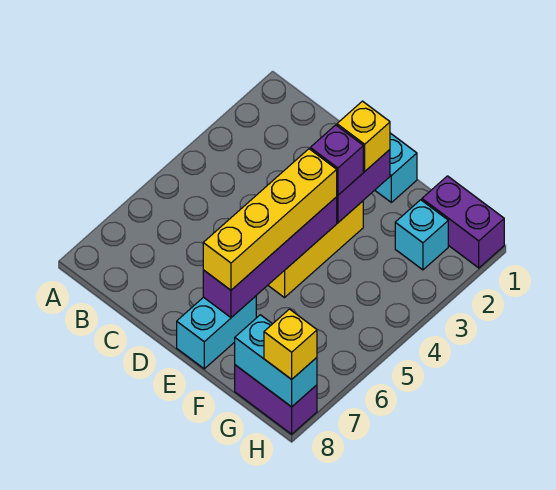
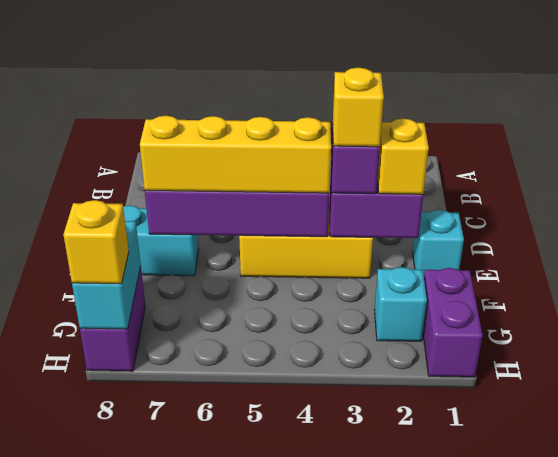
none -> yellow 1x1 brick [333,68,384,147]

